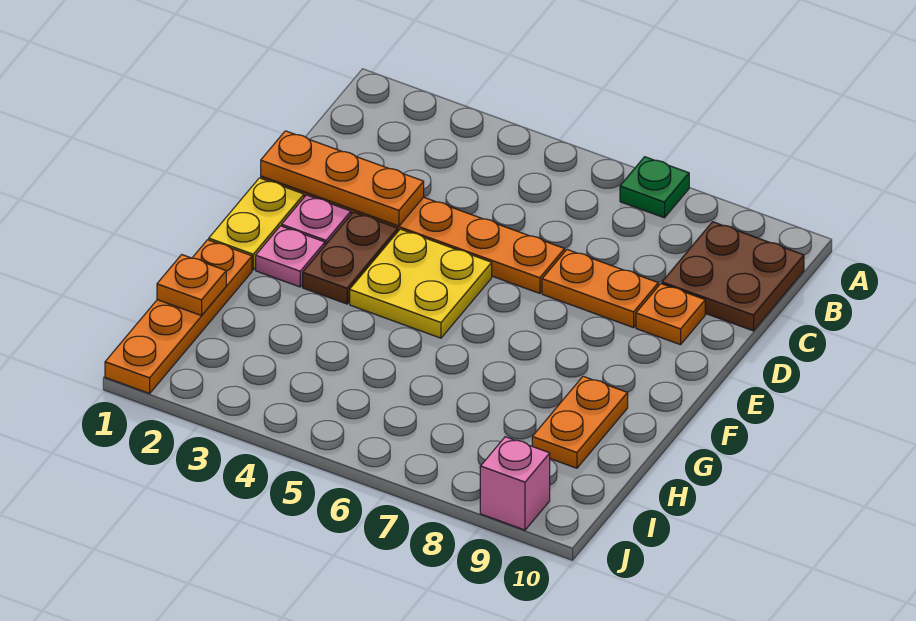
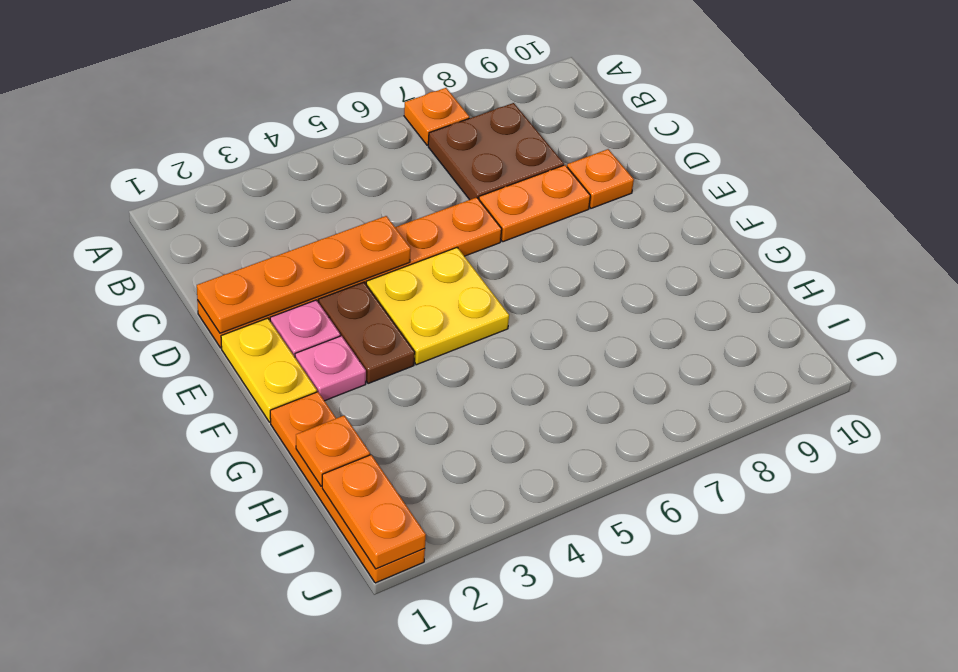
green 1x1 plate [620,157,689,218] -> orange 1x1 plate [404,88,469,145]
brown 2x2 plate [662,222,804,331] -> brown 2x2 plate moved to [428,103,564,200]
orange 1x3 plate [261,131,424,226] -> orange 1x4 plate [197,216,411,333]
orange 1x2 plate [532,376,628,468] -> orange 1x2 plate moved to [322,455,426,569]
pink 1x1 brick [480,437,550,530] -> none

